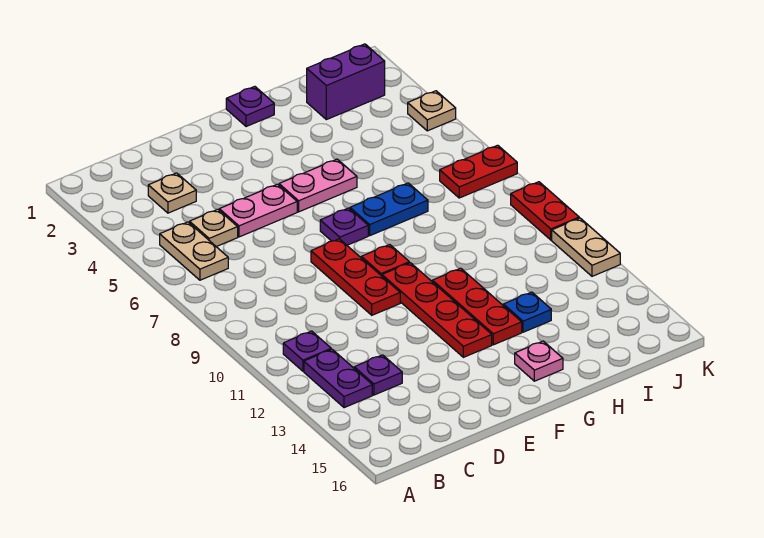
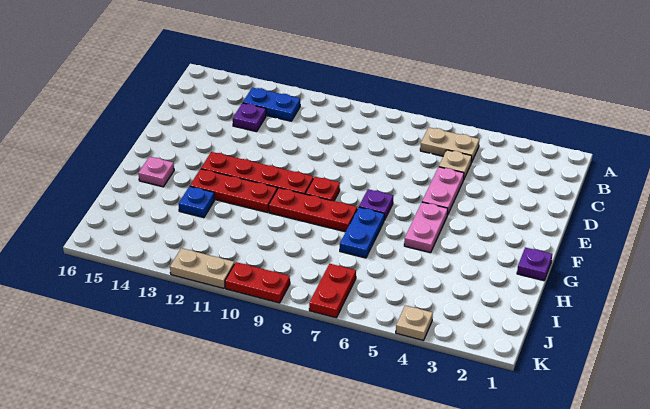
purple 1x1 plate [283,331,331,371] -> none
purple 1x2 plate [304,349,372,408] -> blue 1x2 plate [243,87,300,121]
tan 1x1 plate [148,173,196,213] -> none
red 1x3 plate [311,239,400,315] -> red 1x3 plate moved to [269,188,357,232]
purple 1x2 brick [307,44,385,120] -> none

